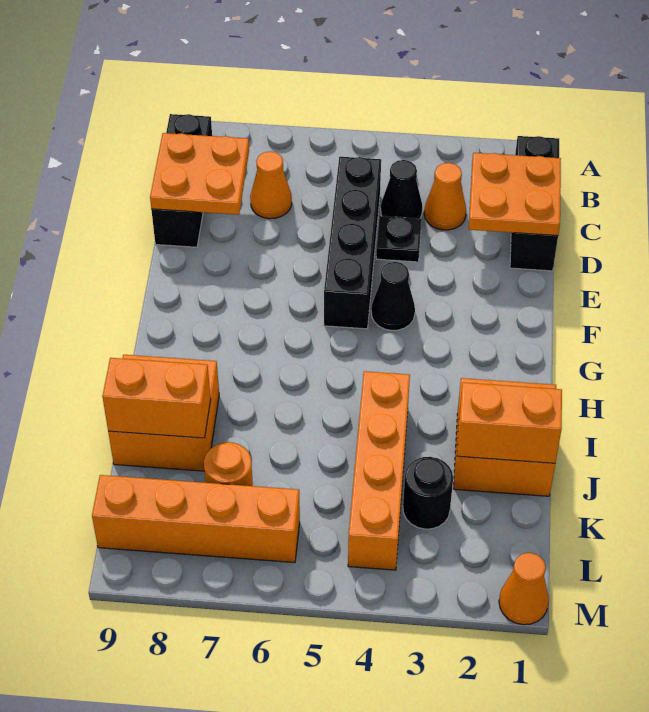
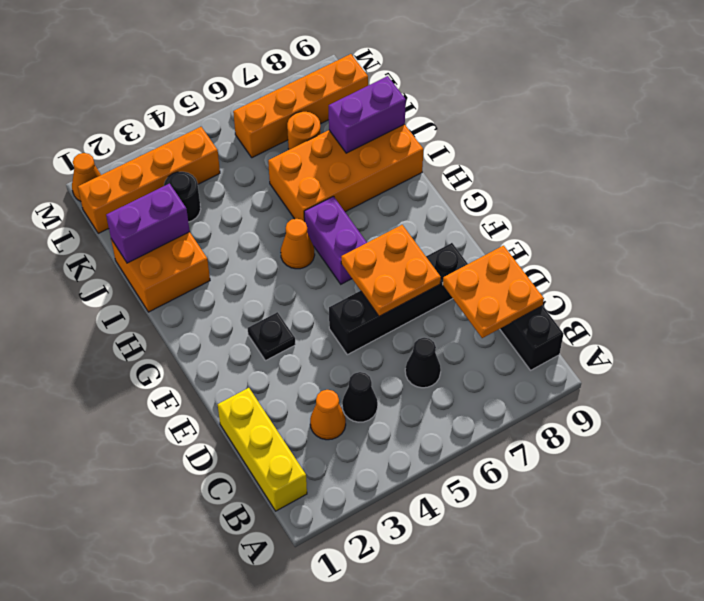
black 1x3 brick [510,136,559,271] -> yellow 1x3 brick [217,388,307,511]
orange 2x2 plate [469,153,561,236] -> orange 2x2 plate moved to [341,225,441,316]
black 1x4 brick [324,157,381,329] -> black 1x4 brick turned to [329,243,468,355]
orange 1x1 cone [250,151,292,219] -> orange 1x1 cone moved to [281,219,315,269]
black 1x1 plate [376,216,422,262] -> black 1x1 plate moved to [247,312,296,361]
black 1x1 cone [371,262,415,331] -> black 1x1 cone moved to [405,338,441,388]
none -> purple 1x2 brick [304,196,367,284]
orange 1x4 brick [348,371,410,570] -> orange 1x4 brick turned to [78,127,220,233]
orange 2x2 brick [108,355,219,471] -> orange 2x4 brick [268,124,423,222]
orange 1x2 brick [457,382,562,463] -> purple 1x2 brick [106,183,190,263]
orange 1x2 brick [102,358,211,438] -> purple 1x2 brick [329,76,406,153]

